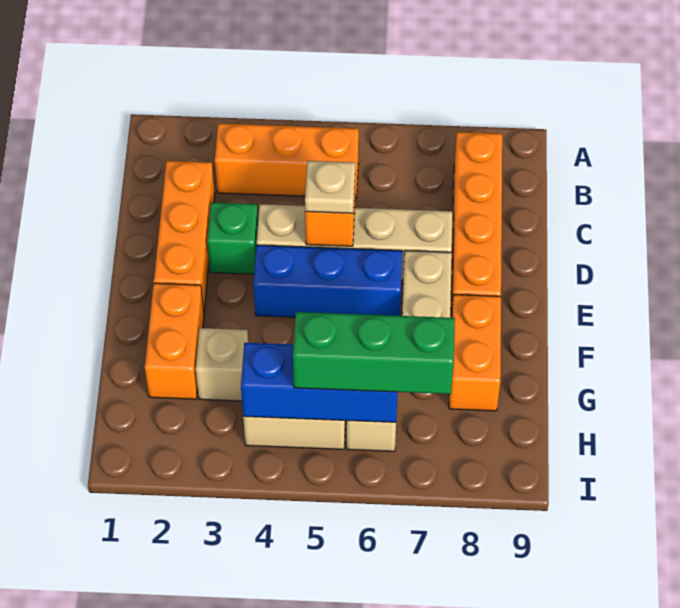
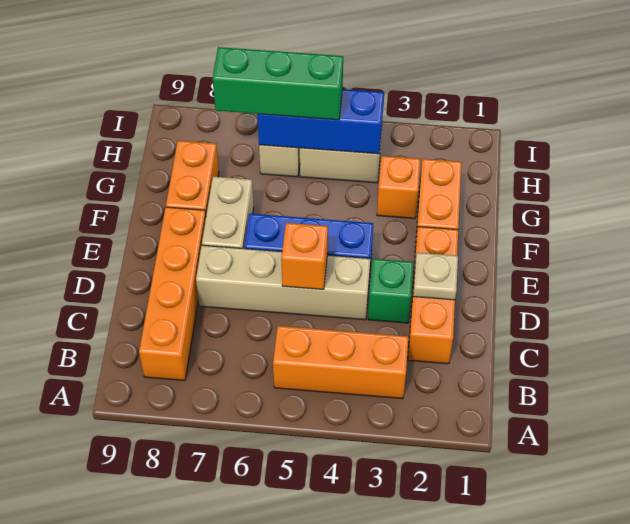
tan 1x1 plate [305,161,355,213] -> tan 1x1 plate moved to [413,253,458,300]
tan 1x1 brick [196,328,248,401] -> orange 1x1 brick [377,156,420,219]

